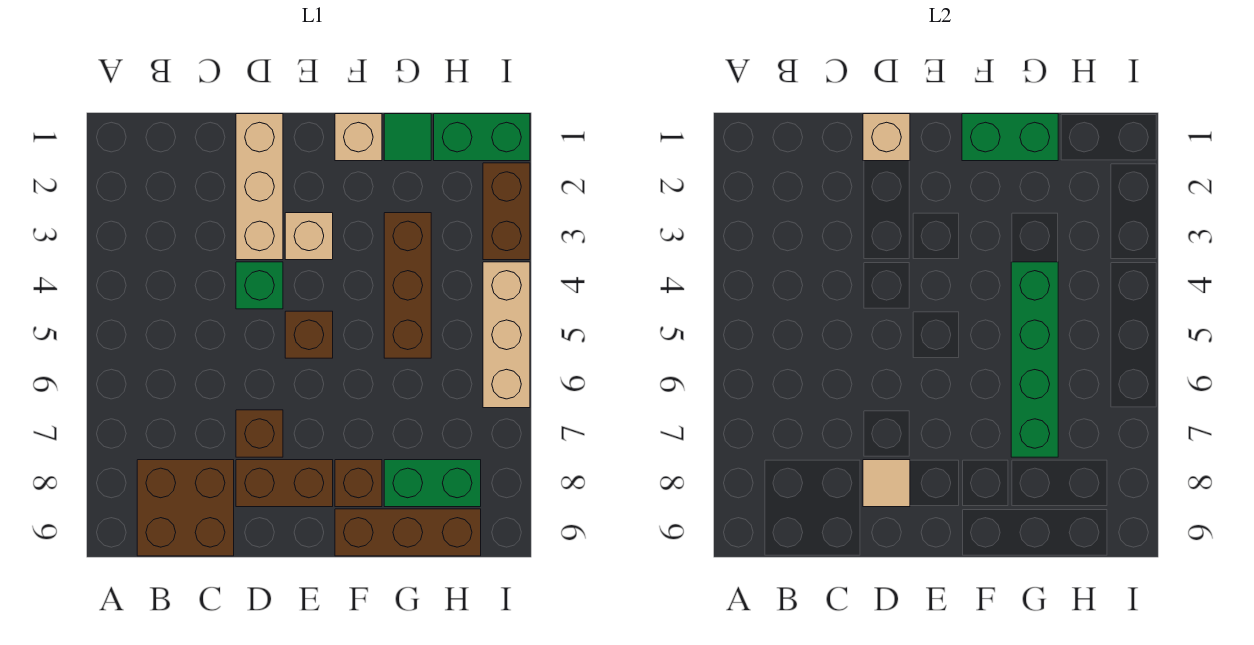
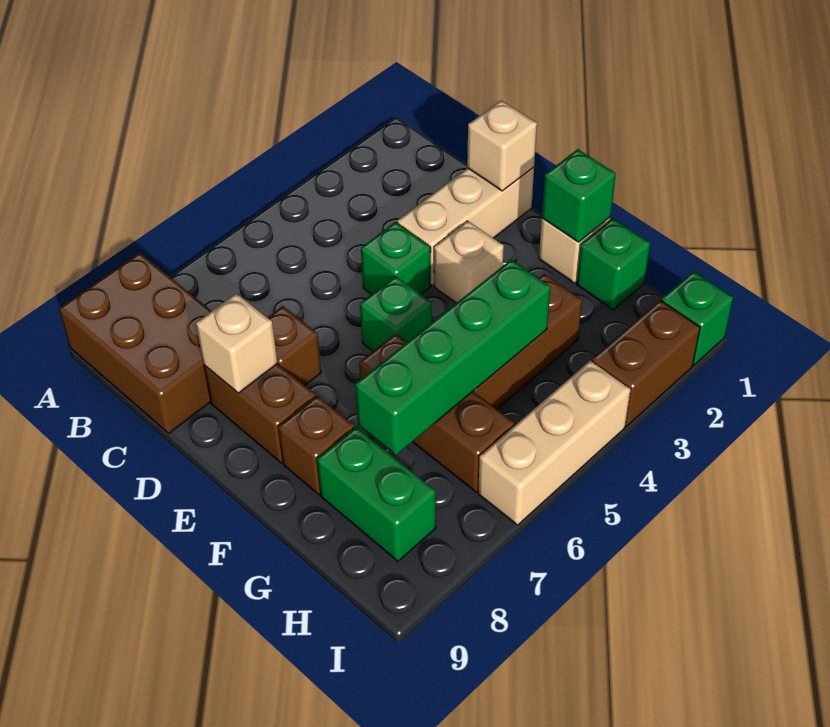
brown 2x2 brick [137,460,234,556] -> brown 2x3 brick [59,253,211,433]
tan 1x1 tile [863,460,910,507] -> tan 1x1 brick [196,293,277,393]
brown 1x1 brick [285,311,333,358] -> green 1x1 brick [360,276,432,351]
green 1x2 brick [962,114,1058,161] -> green 1x1 brick [542,149,616,242]
brown 1x3 brick [335,509,481,556] -> brown 1x3 brick moved to [359,334,514,492]
green 1x1 tile [384,114,431,161] -> green 1x1 brick [577,218,650,310]
green 1x2 brick [434,114,530,161] -> green 1x1 brick [661,271,733,365]

